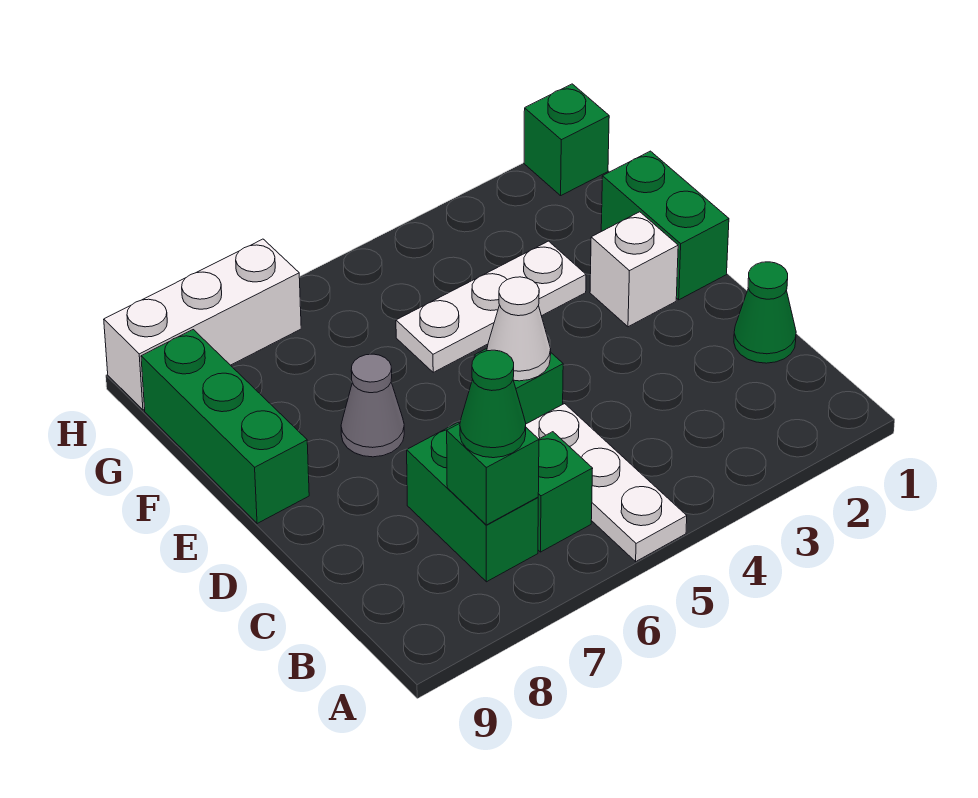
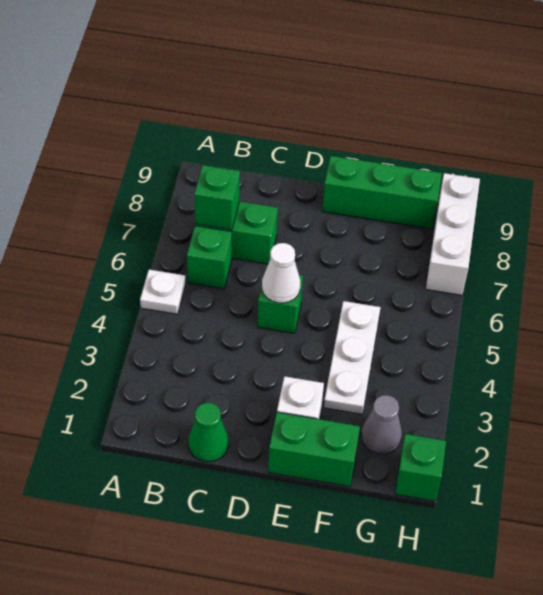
white 1x3 plate [526,404,687,561] -> white 1x1 plate [140,270,186,314]
green 1x1 cone [460,350,526,458] -> none
grey 1x1 cone [341,354,404,457] -> grey 1x1 cone moved to [361,395,402,454]

